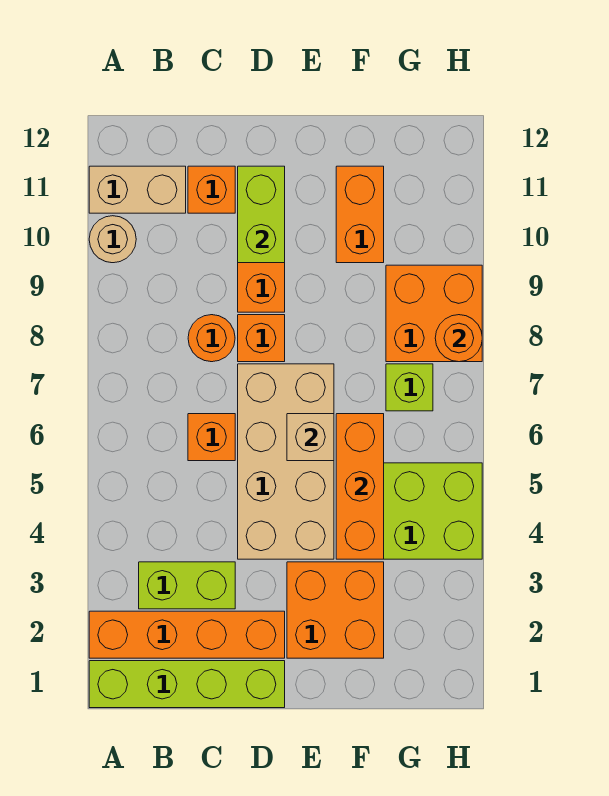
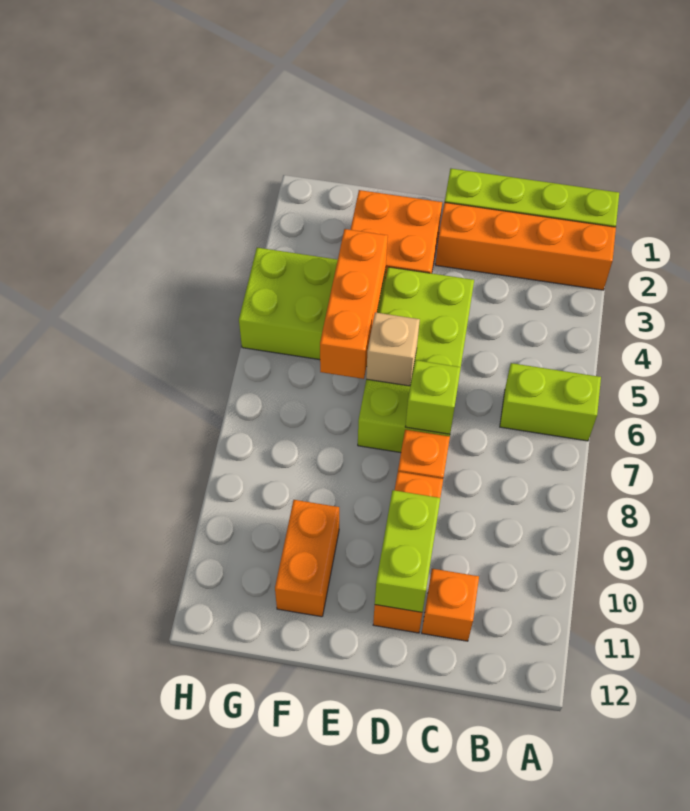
tan 1x1 round brick [89,216,136,263] -> none
tan 1x2 brick [89,166,186,213] -> none
lime 1x2 brick [139,562,235,609] -> lime 1x2 brick moved to [500,363,601,441]
orange 1x1 brick [188,414,235,461] -> none
orange 1x1 round brick [188,315,235,362] -> none
tan 2x4 brick [238,364,334,559] -> lime 2x4 brick [358,267,474,453]
lime 1x1 brick [386,364,433,411] -> lime 1x1 brick moved to [405,360,461,434]
orange 2x2 brick [386,265,482,362] -> none
orange 1x1 round brick [435,315,482,362] -> none

